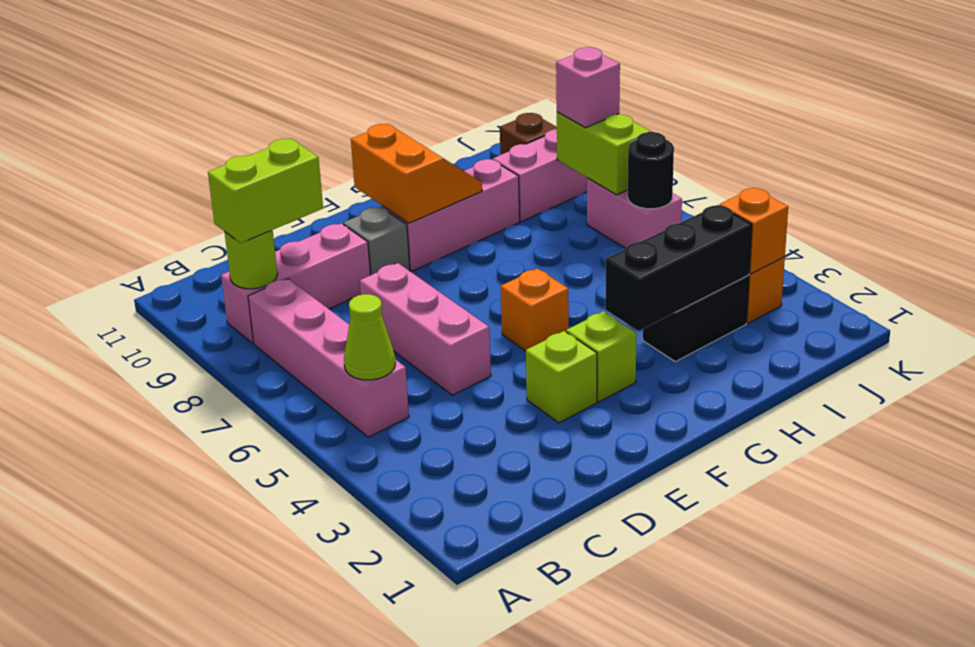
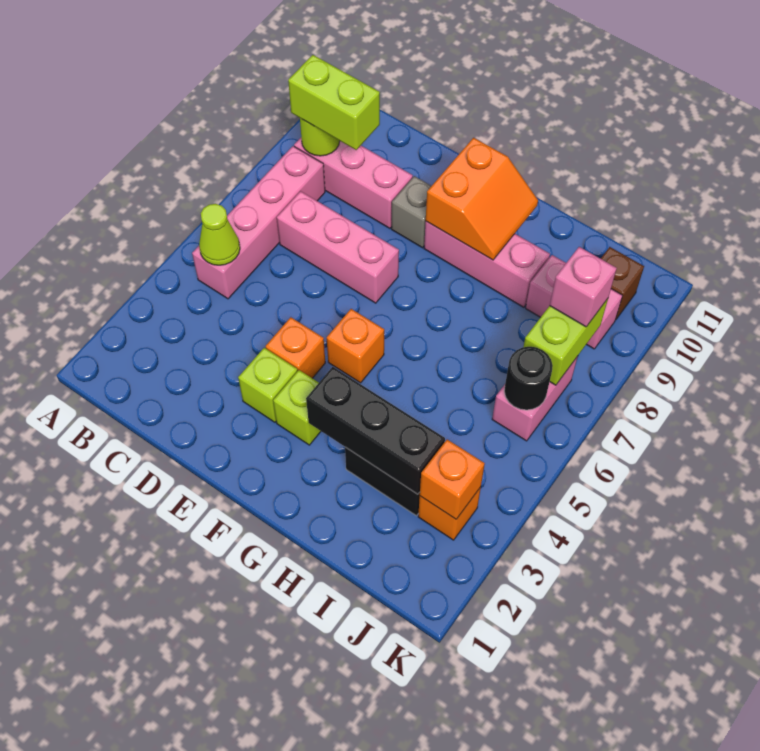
pink 1x3 brick [360,263,491,395] -> pink 1x3 brick turned to [277,191,399,303]
none -> orange 1x1 brick [265,317,325,378]

